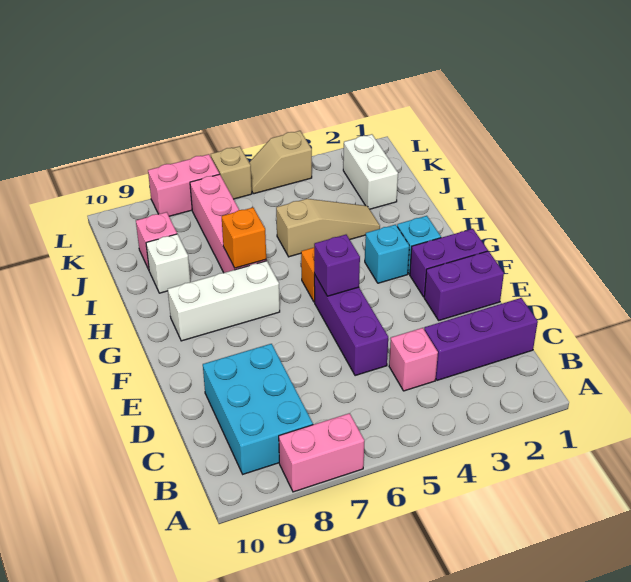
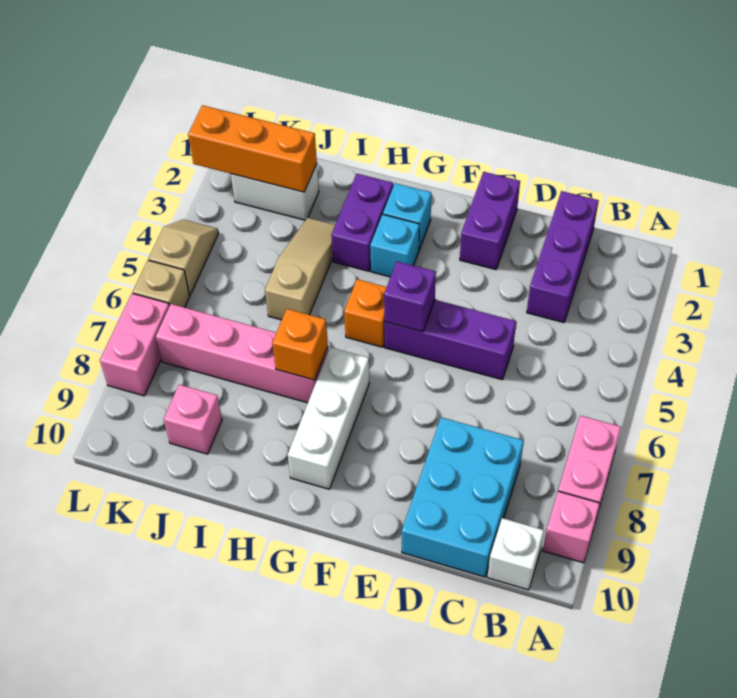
cyan 2x3 brick [203,344,313,474] -> cyan 2x3 brick turned to [402,417,524,577]
pink 1x1 brick [389,328,438,391] -> pink 1x1 brick moved to [543,491,600,563]
purple 1x2 brick [410,229,488,297] -> purple 1x2 brick moved to [331,174,393,271]
white 1x1 brick [146,234,190,293] -> white 1x1 brick moved to [487,518,544,590]
none -> orange 1x3 brick [188,105,317,192]
tan 1x2 slope [249,131,312,194] -> tan 1x2 slope turned to [149,219,218,295]

